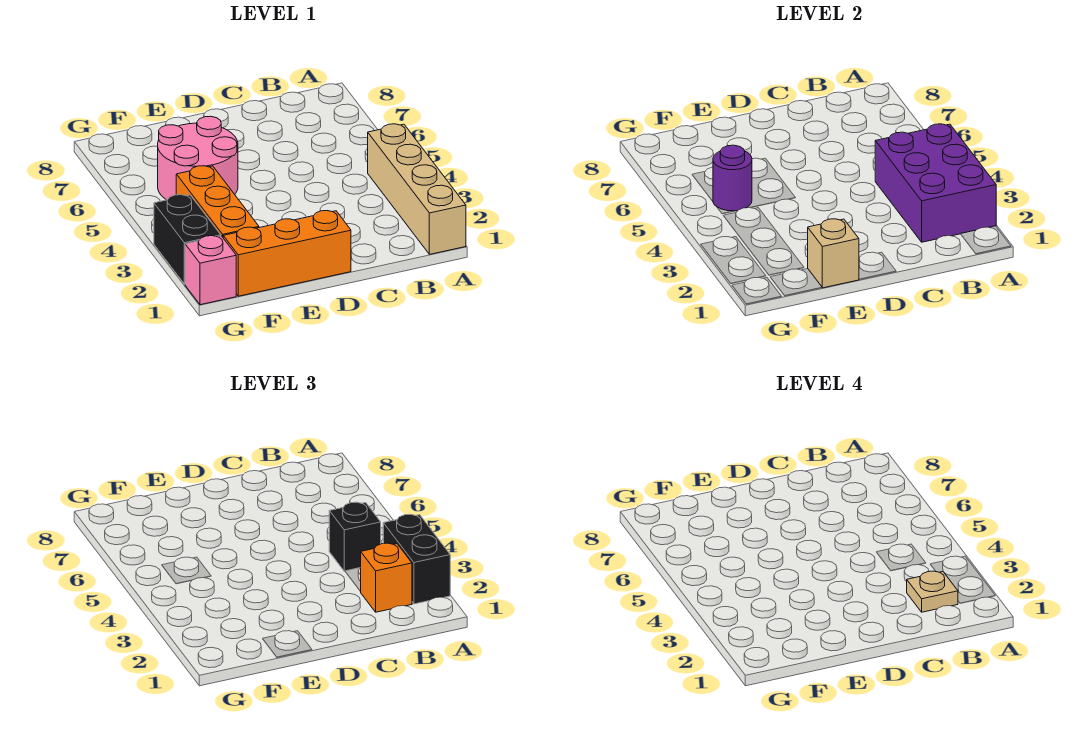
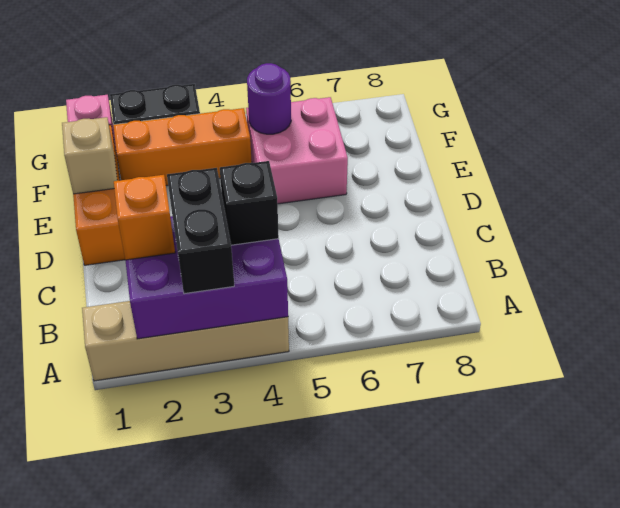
black 1x2 brick [383,514,450,604] -> black 1x2 brick turned to [167,168,234,294]
tan 1x1 plate [907,571,958,612] -> none
pink 2x2 round brick [158,116,238,200] -> pink 2x2 brick [246,97,348,204]

